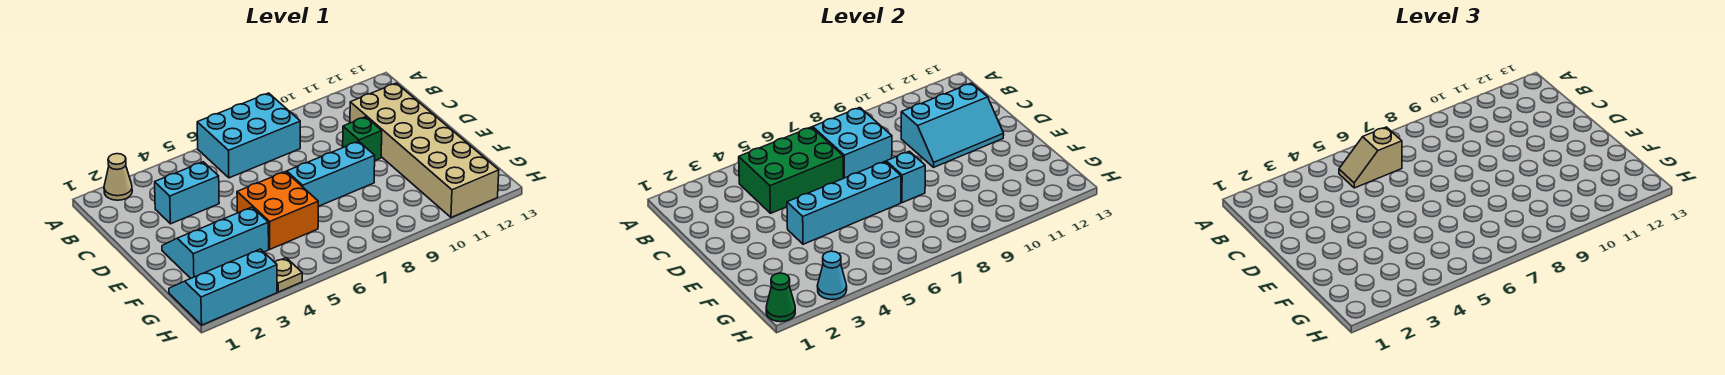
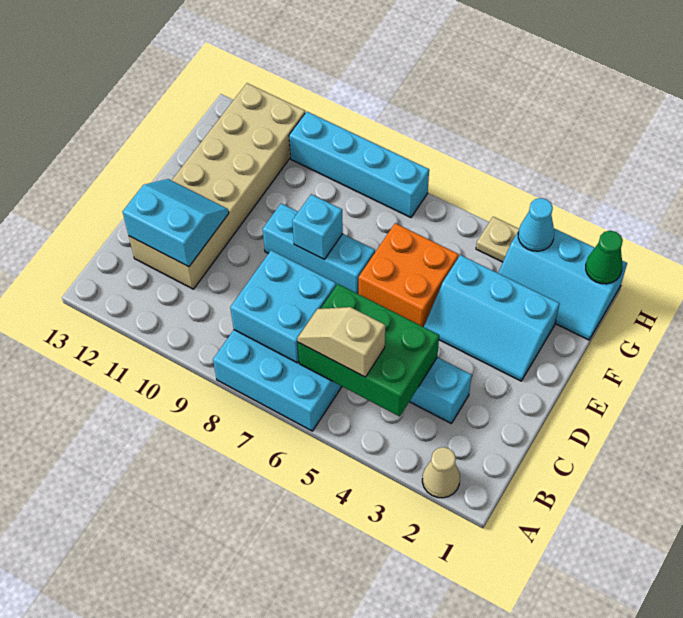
tan 1x2 slope [1339,127,1402,188] -> tan 1x2 slope turned to [297,307,385,377]
cyan 2x3 slope [901,83,1004,167] -> cyan 2x2 slope [123,179,229,267]
green 1x1 brick [343,117,382,161] -> none
cyan 1x4 brick [787,162,901,244] -> cyan 1x4 brick moved to [289,112,429,217]

